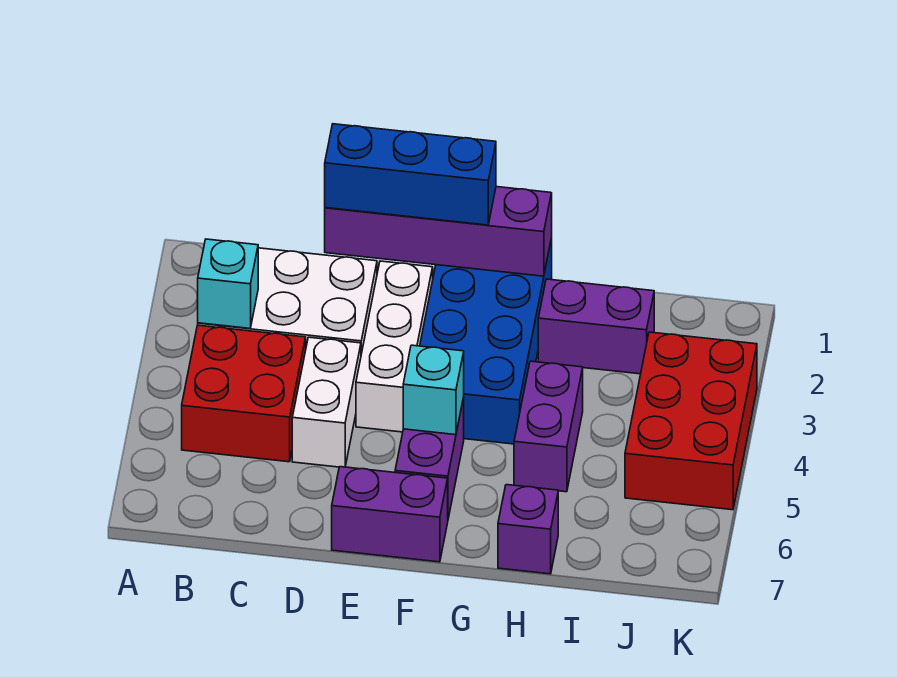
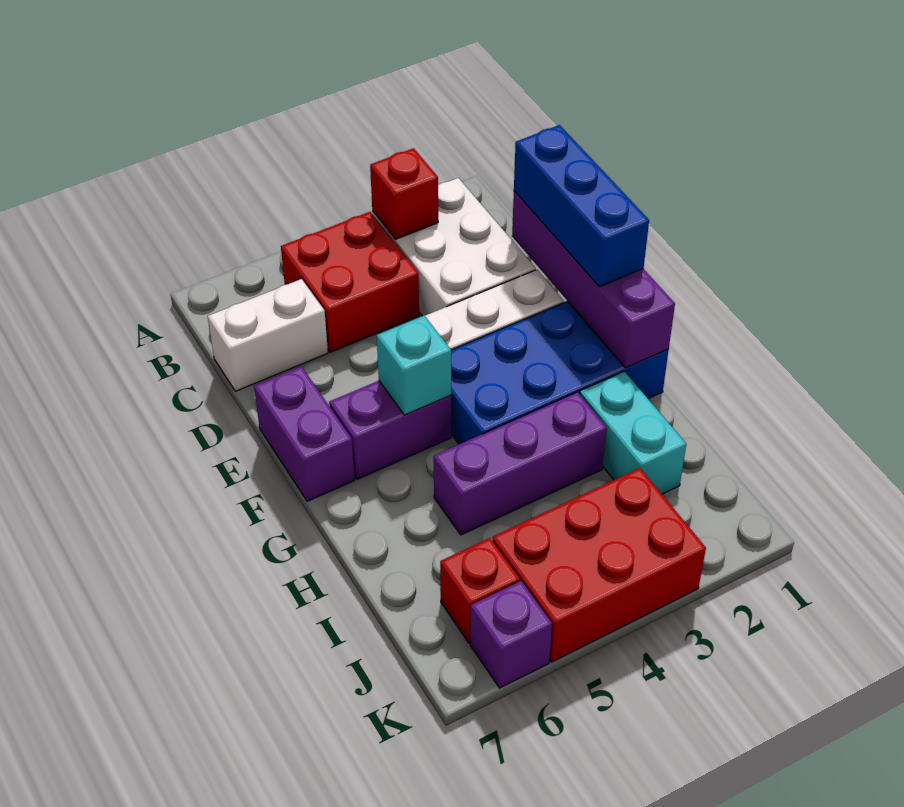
cyan 1x1 brick [198,239,258,328] -> red 1x1 brick [370,148,438,239]
white 1x2 brick [292,337,361,467] -> white 1x2 brick moved to [208,279,328,391]
purple 1x2 brick [538,279,654,374] -> cyan 1x2 brick [580,371,686,494]
purple 1x2 brick [514,361,583,492] -> purple 1x3 brick [434,392,607,535]
purple 1x1 brick [498,485,558,574] -> purple 1x1 brick moved to [470,581,552,688]
none -> red 1x1 brick [440,538,520,643]

